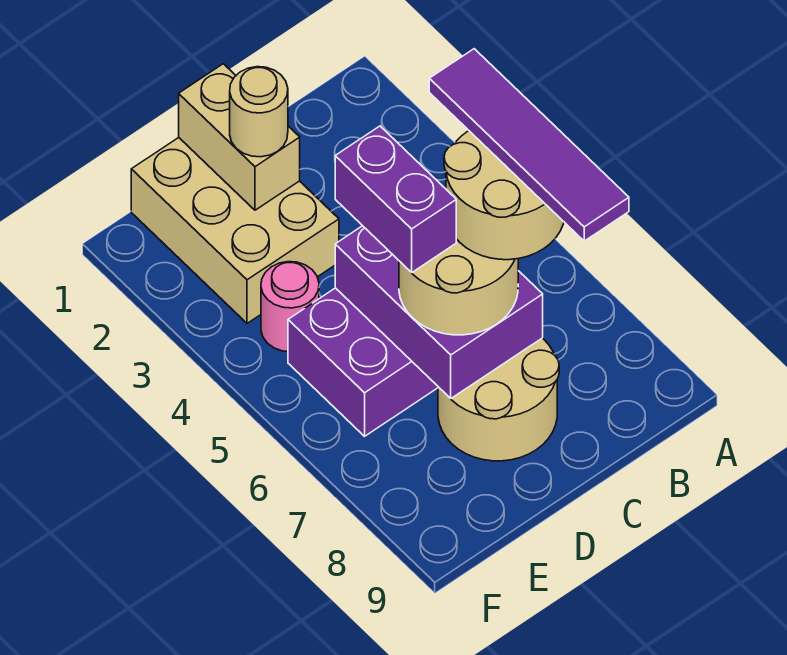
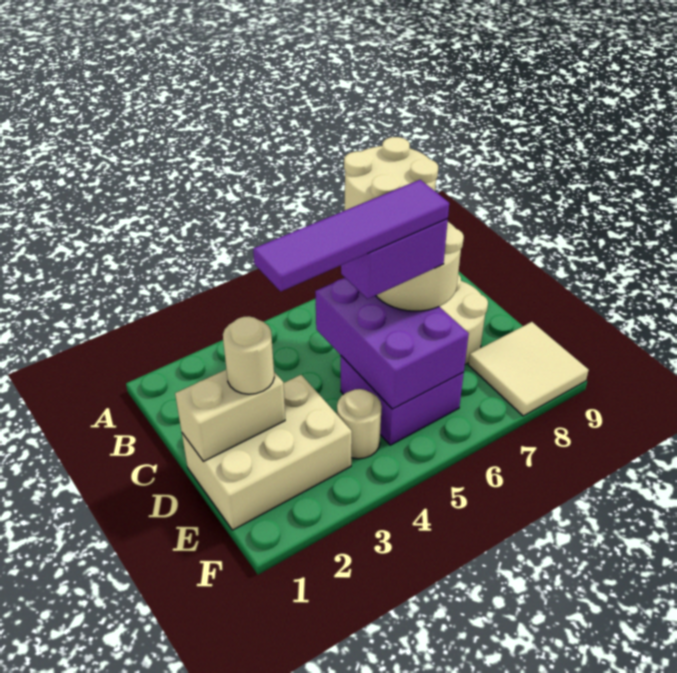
purple 1x4 tile [429,49,629,241] -> purple 1x4 tile moved to [253,180,449,292]
purple 2x3 brick [335,226,543,398] -> purple 2x3 brick turned to [315,278,469,409]
pink 1x1 round brick [261,262,319,351] -> tan 1x1 round brick [337,389,382,459]
none -> tan 2x2 tile [468,322,589,416]

